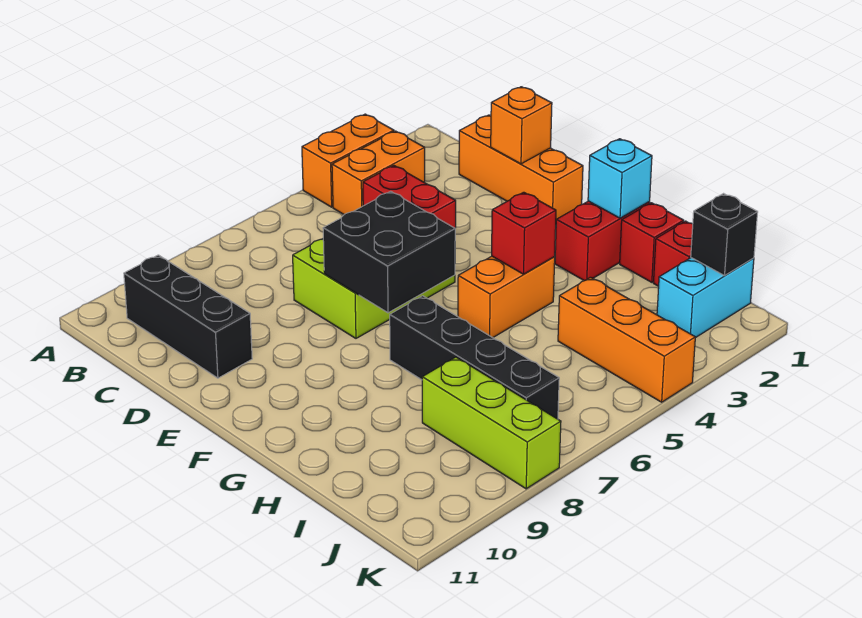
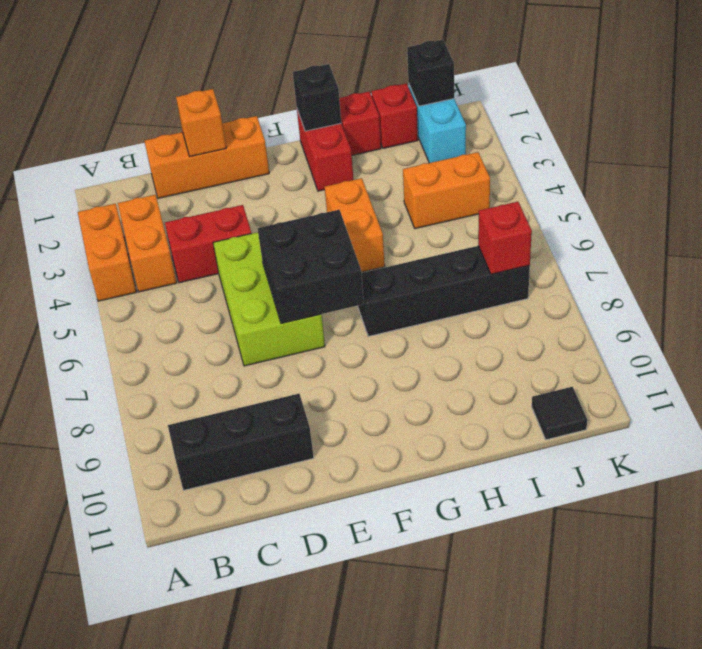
cyan 1x1 brick [588,139,652,218] -> black 1x1 brick [293,64,341,131]
red 1x1 brick [492,192,556,274] -> red 1x1 brick moved to [478,202,532,274]
orange 1x3 brick [558,277,695,402] -> orange 1x2 brick [403,152,490,229]
lime 1x3 brick [422,357,561,489] -> none
none -> black 1x1 tile [532,387,587,440]

